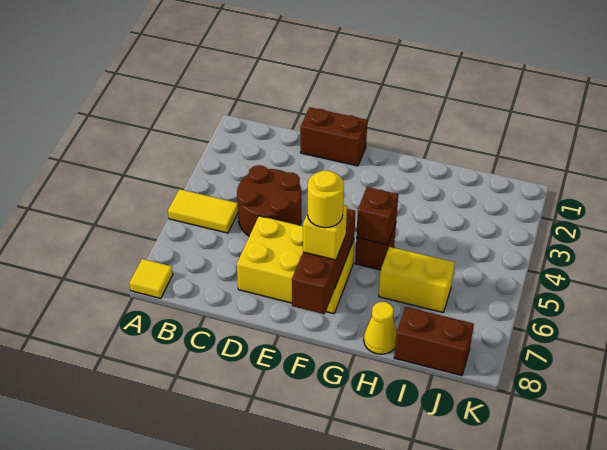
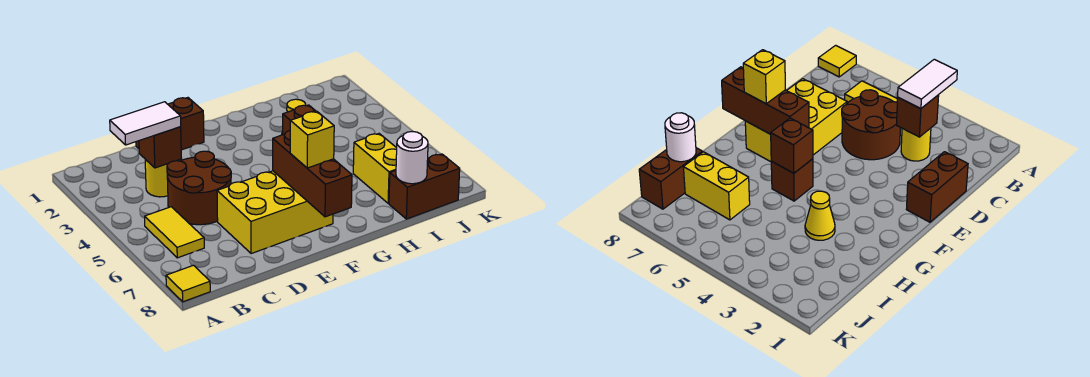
yellow 1x2 tile [168,189,238,233] -> yellow 1x2 tile turned to [145,207,204,258]
none -> white 1x2 tile [110,102,181,145]
none -> brown 1x1 brick [139,127,181,168]
yellow 1x1 round brick [308,170,344,228] -> yellow 1x1 round brick moved to [145,159,168,197]
yellow 1x2 brick [379,247,455,312] -> yellow 1x2 brick turned to [353,134,397,203]
yellow 1x1 cone [364,302,397,354] -> yellow 1x1 cone moved to [805,191,835,240]
none -> white 1x1 round brick [396,132,428,184]

